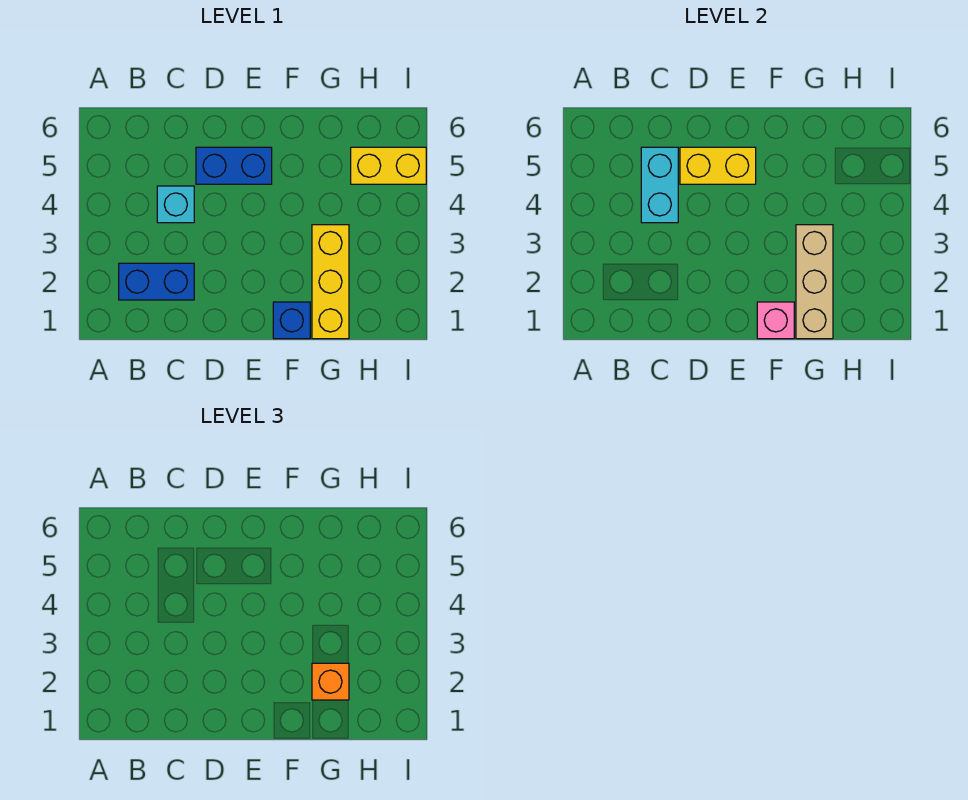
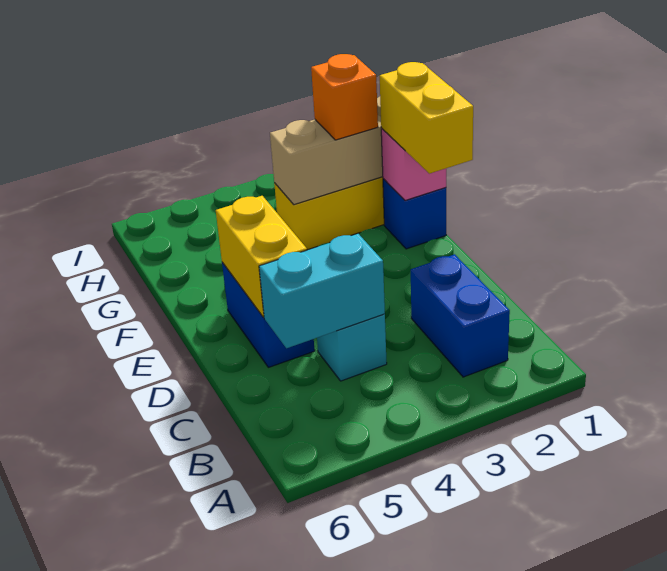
yellow 1x2 brick [351,147,426,184] -> yellow 1x2 brick moved to [380,62,473,174]

